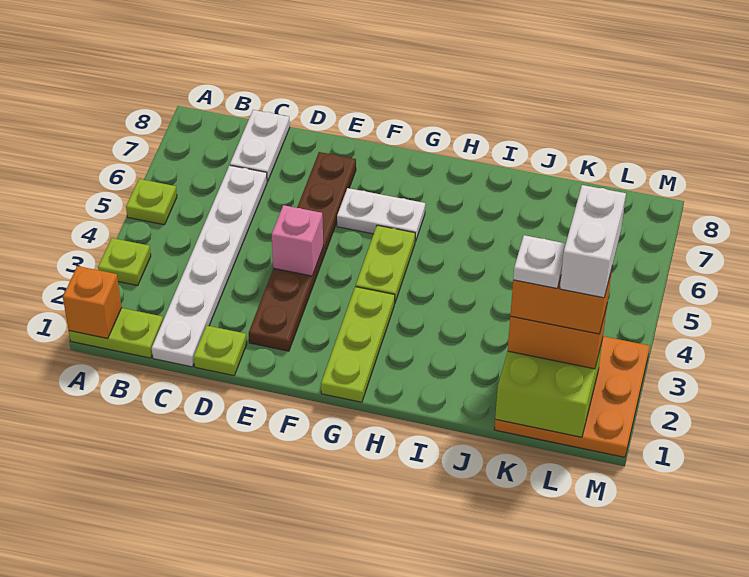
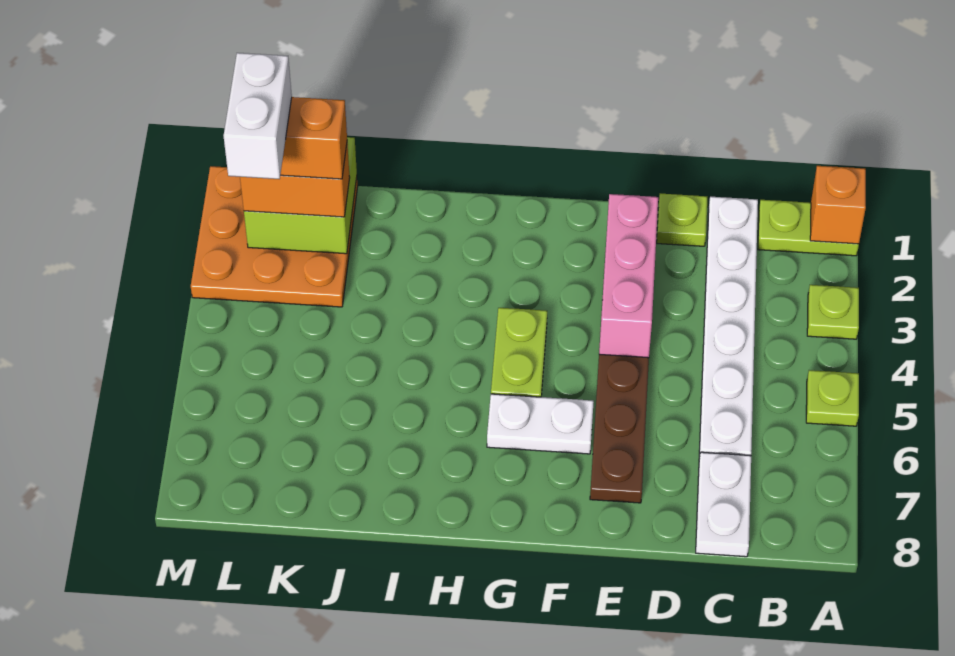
pink 1x1 brick [272,205,323,276] -> pink 1x3 brick [599,194,658,358]
lime 1x3 plate [321,287,395,402] -> none
white 1x1 plate [513,235,566,288] -> none

